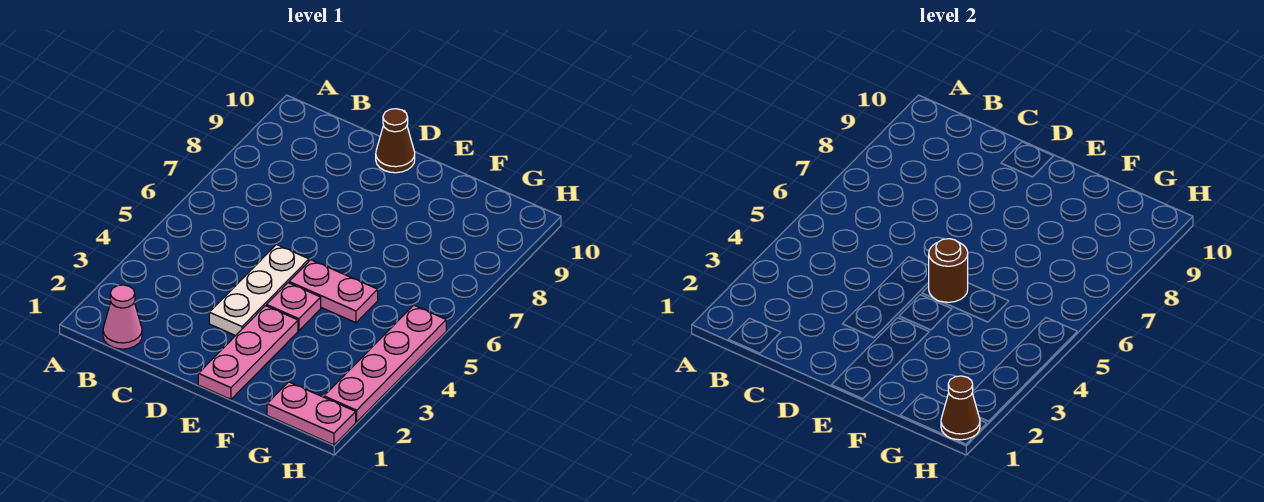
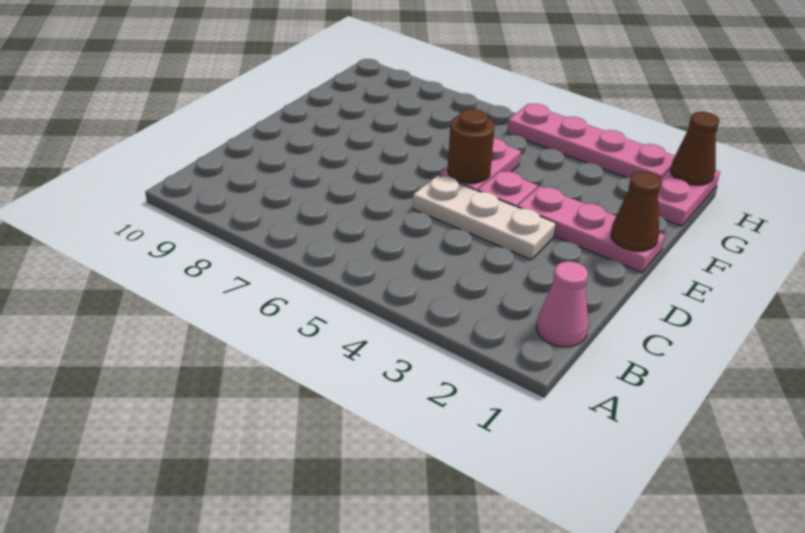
brown 1x1 cone [376,109,415,173] -> brown 1x1 cone moved to [611,172,661,251]

